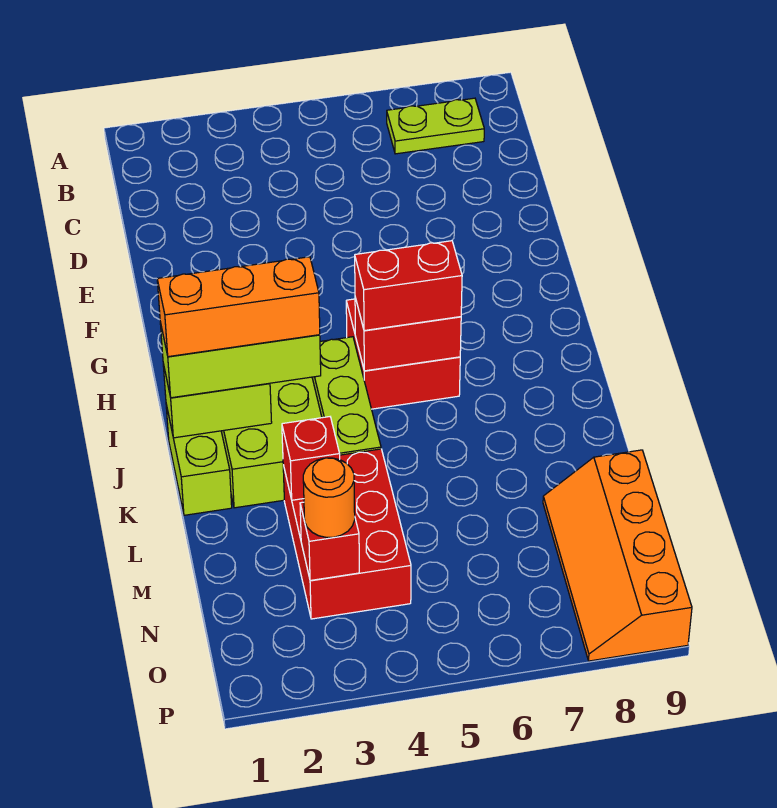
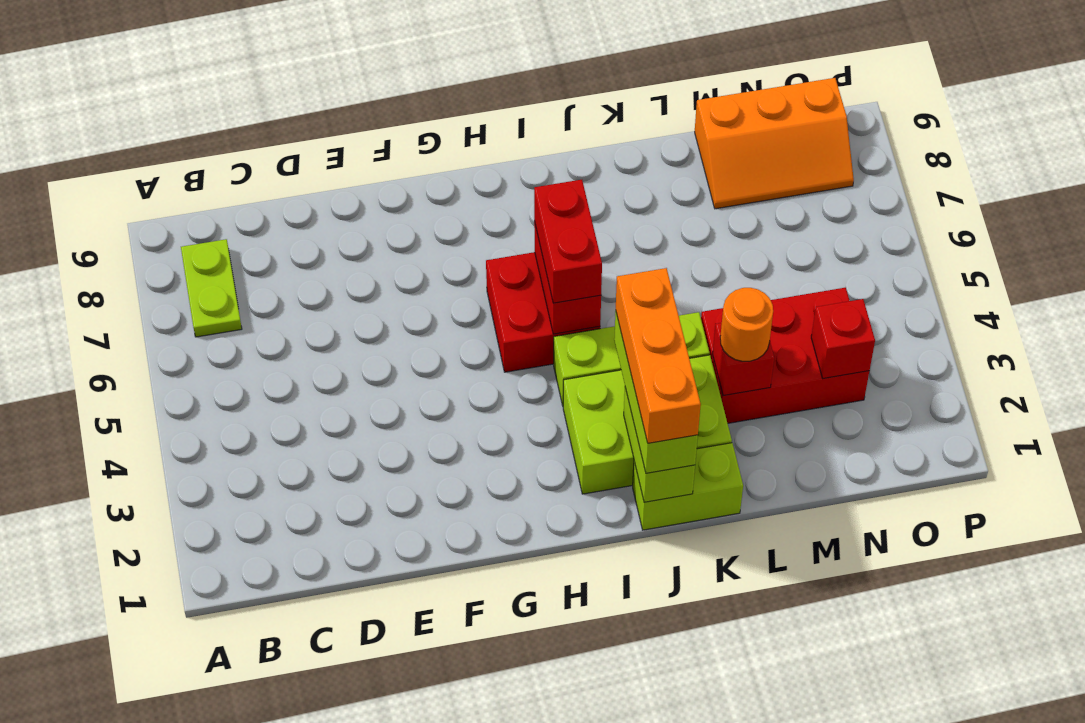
orange 2x4 slope [543,450,692,661] -> orange 2x3 slope [695,78,854,209]
orange 1x1 round brick [303,458,355,537] -> orange 1x1 round brick moved to [720,288,773,361]

